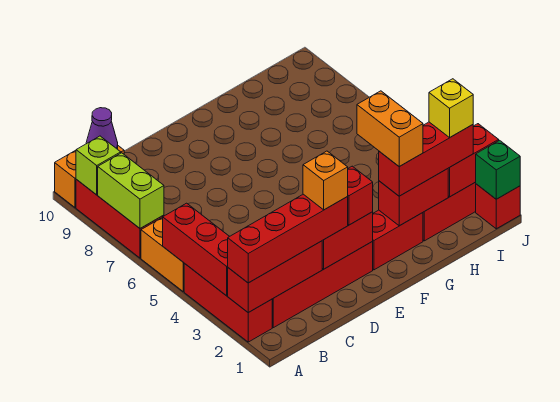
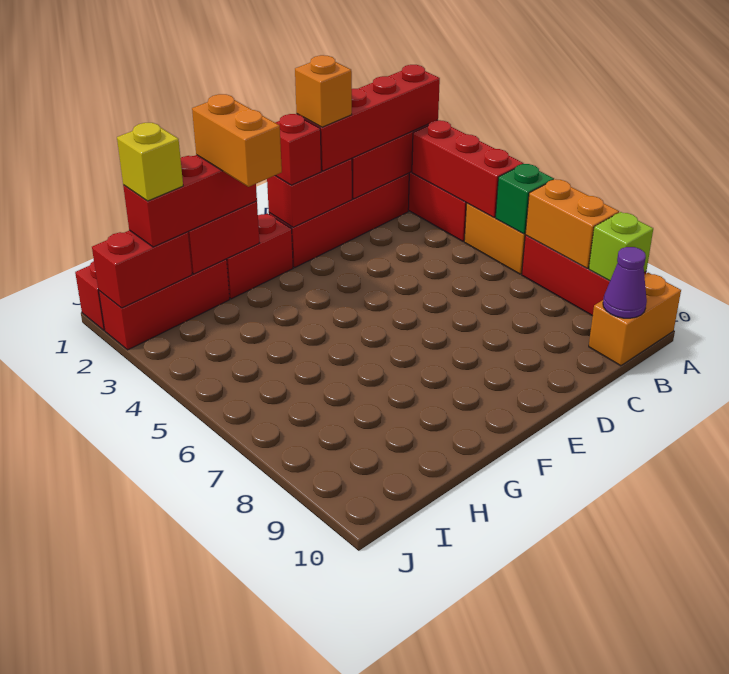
lime 1x2 brick [98,153,164,228] -> orange 1x2 brick [525,179,619,268]
green 1x1 brick [476,140,520,199] -> green 1x1 brick moved to [495,164,554,234]

